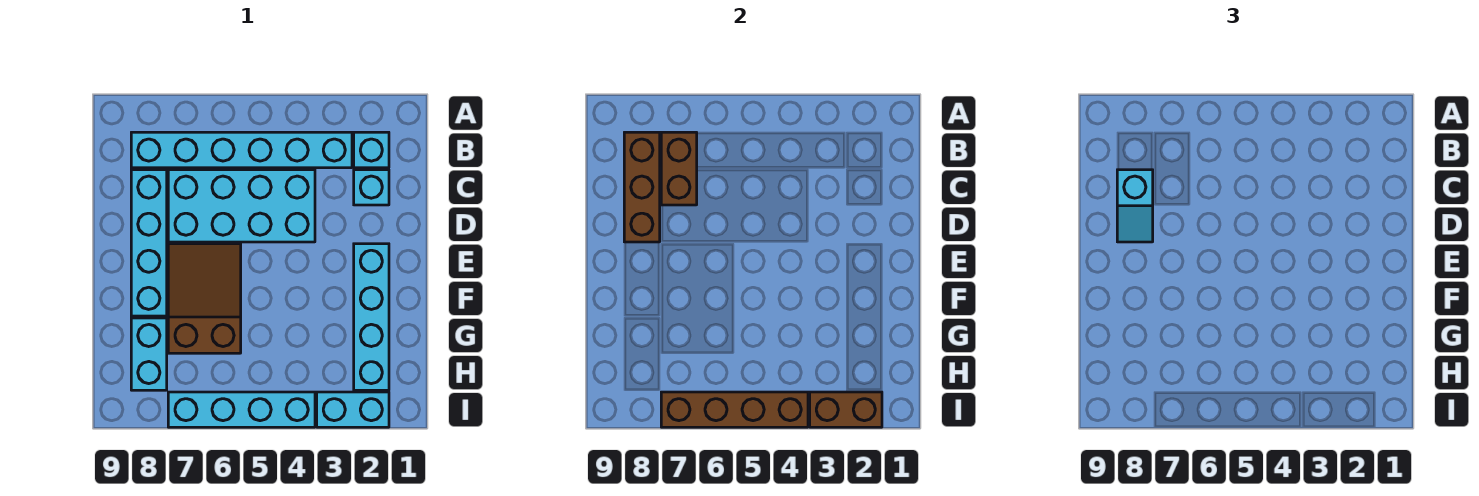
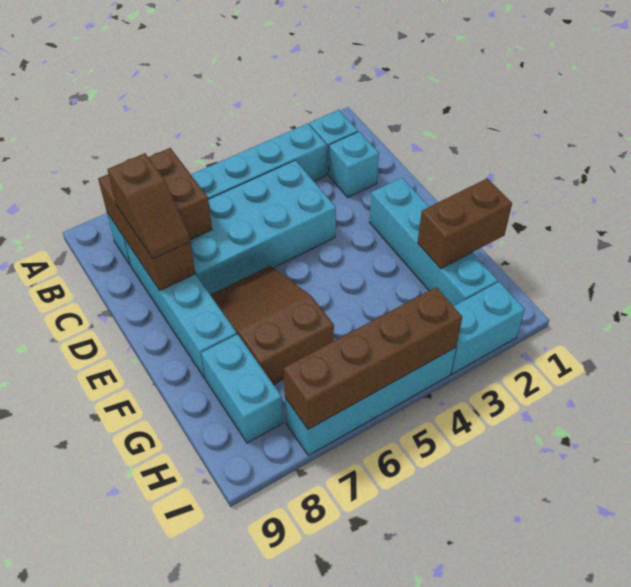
cyan 1x2 slope [1117,170,1153,242] -> brown 1x2 slope [107,153,190,259]
brown 1x2 brick [810,392,882,427] -> brown 1x2 brick moved to [418,178,512,269]

